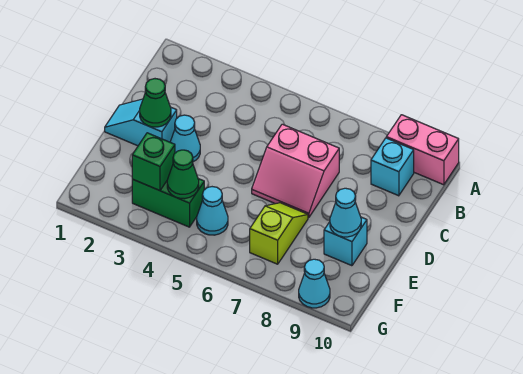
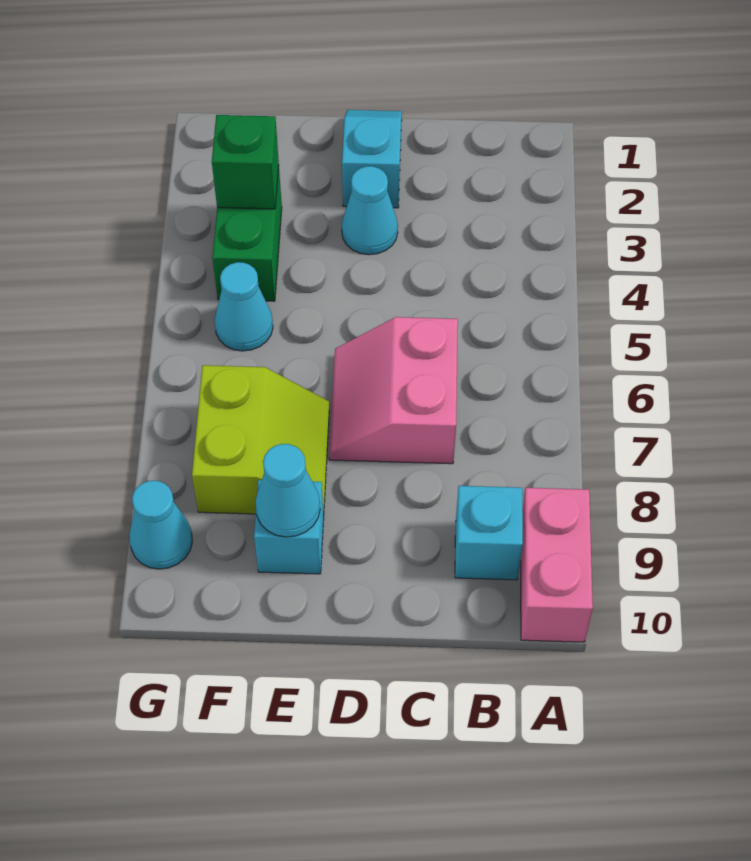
green 1x1 cone [140,79,171,127] -> none
lime 1x2 slope [250,203,308,264] -> lime 2x2 slope [192,365,329,516]
green 1x1 cone [167,150,199,199] -> none

